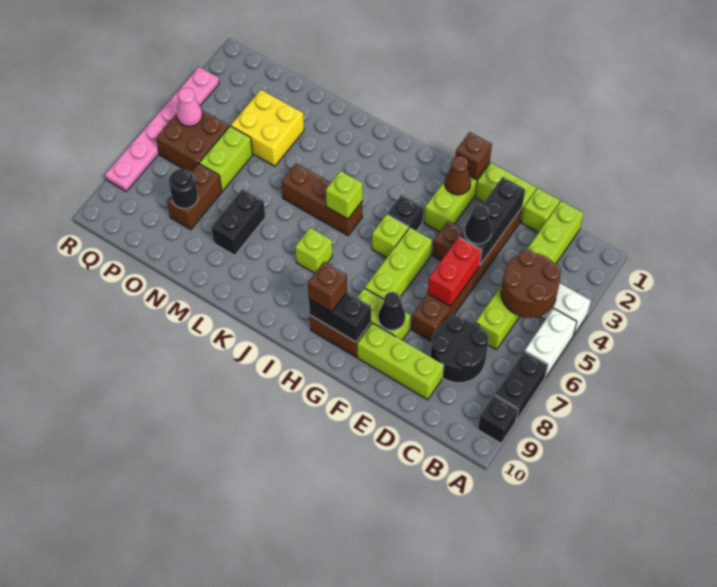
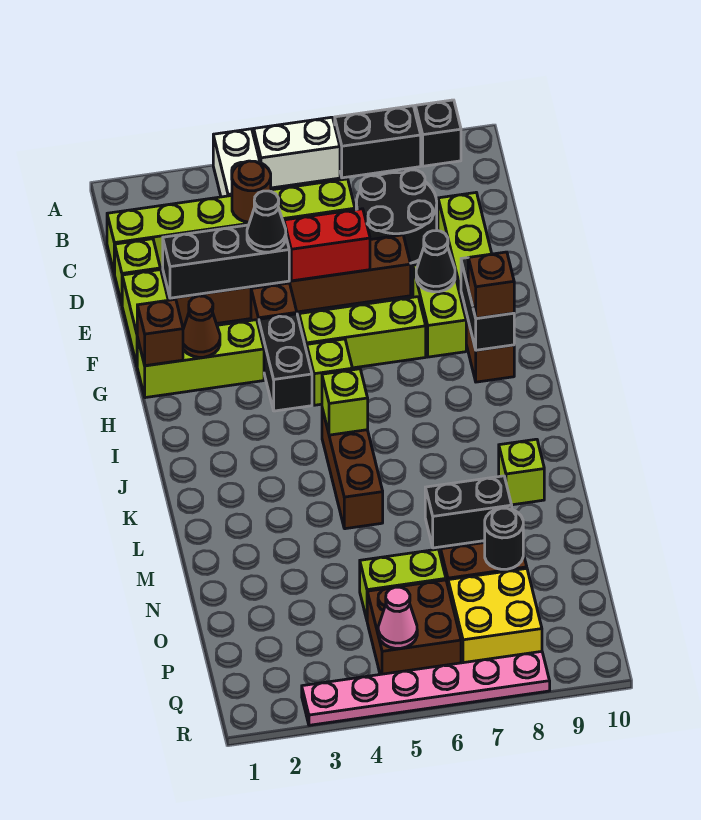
brown 2x2 round brick [501,249,561,318] -> brown 1x1 round brick [232,161,271,222]
black 1x1 brick [387,195,423,231] -> black 1x2 brick [259,314,312,411]
lime 1x1 brick [295,228,332,273] -> lime 1x1 brick moved to [499,439,544,505]
yellow 2x2 brick [231,90,304,166] -> yellow 2x2 brick moved to [448,568,542,663]

